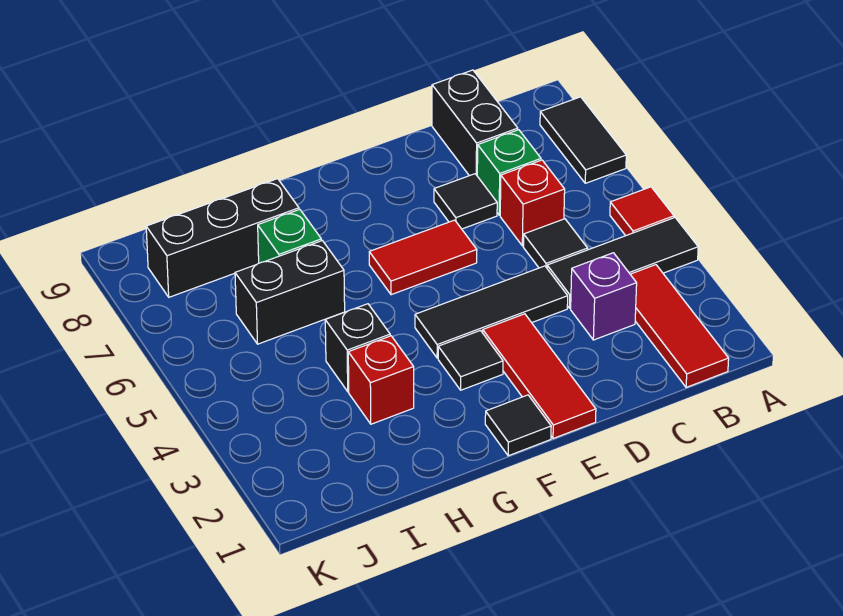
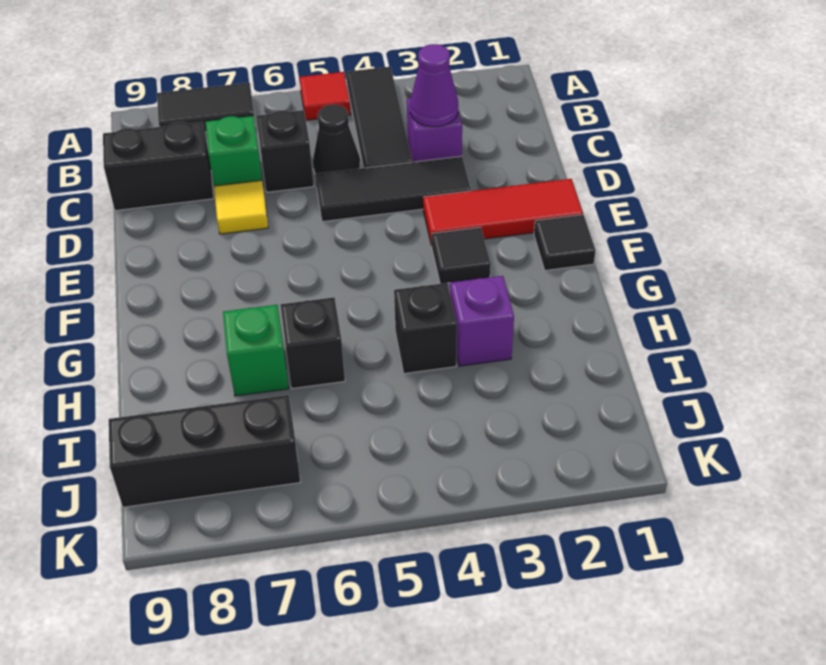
red 1x3 tile [630,265,729,387] -> none
none -> purple 1x1 cone [410,44,458,127]
black 1x1 tile [523,219,588,268] -> black 1x1 cone [313,105,360,174]
red 1x1 brick [500,160,565,246] -> black 1x1 brick [256,110,314,192]
black 1x3 tile [415,266,568,358] -> black 1x3 tile turned to [315,156,471,222]
black 1x1 tile [434,174,497,229] -> yellow 1x1 tile [214,180,268,234]
red 1x2 tile [369,220,477,295] -> none
red 1x1 brick [348,336,414,424] -> purple 1x1 brick [450,276,514,366]
black 1x2 brick [235,241,345,344] -> black 1x1 brick [280,297,345,388]
black 1x3 brick [146,179,299,297] -> black 1x3 brick turned to [109,395,300,507]

